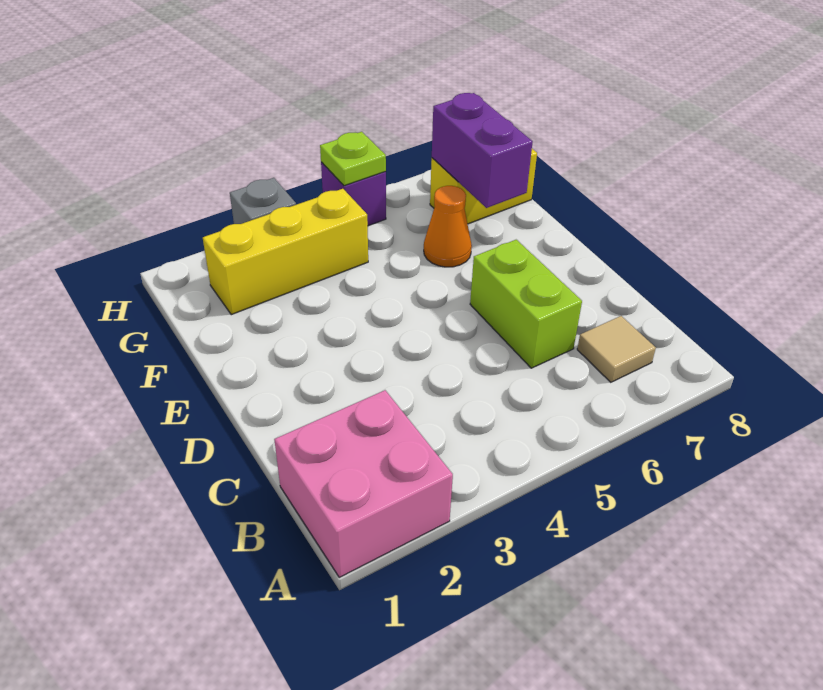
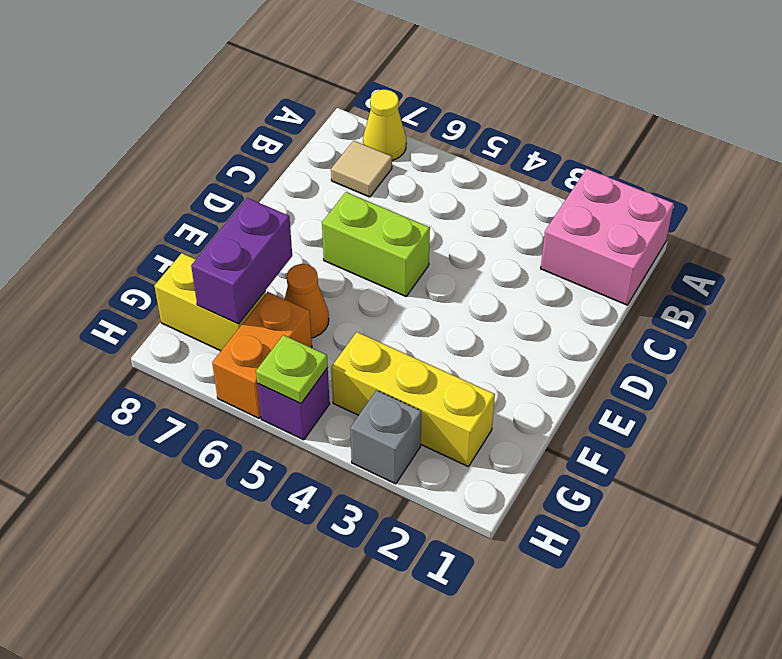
none -> yellow 1x1 cone [363,90,406,160]
lime 1x2 brick [470,240,582,368] -> lime 1x2 brick turned to [322,192,430,296]
none -> orange 1x2 brick [212,292,312,418]

